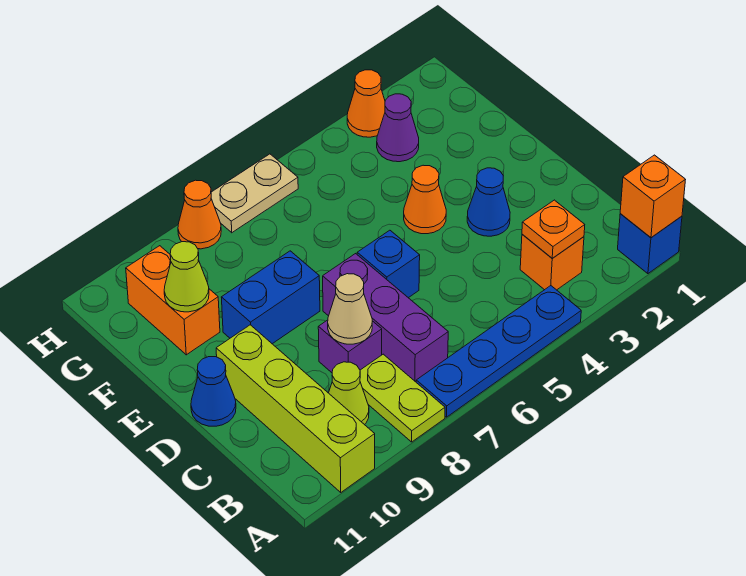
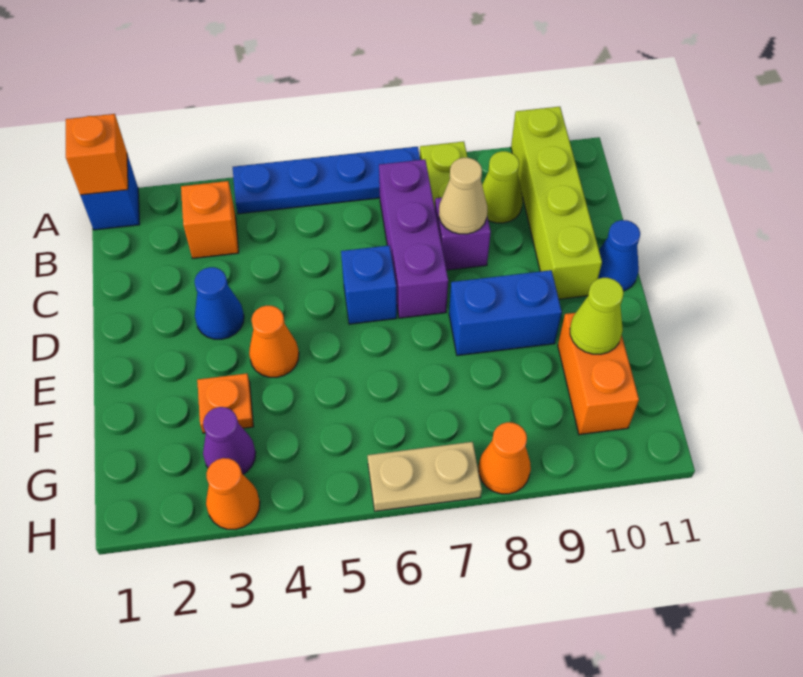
orange 1x1 plate [522,200,585,258] -> orange 1x1 plate moved to [197,373,253,433]

